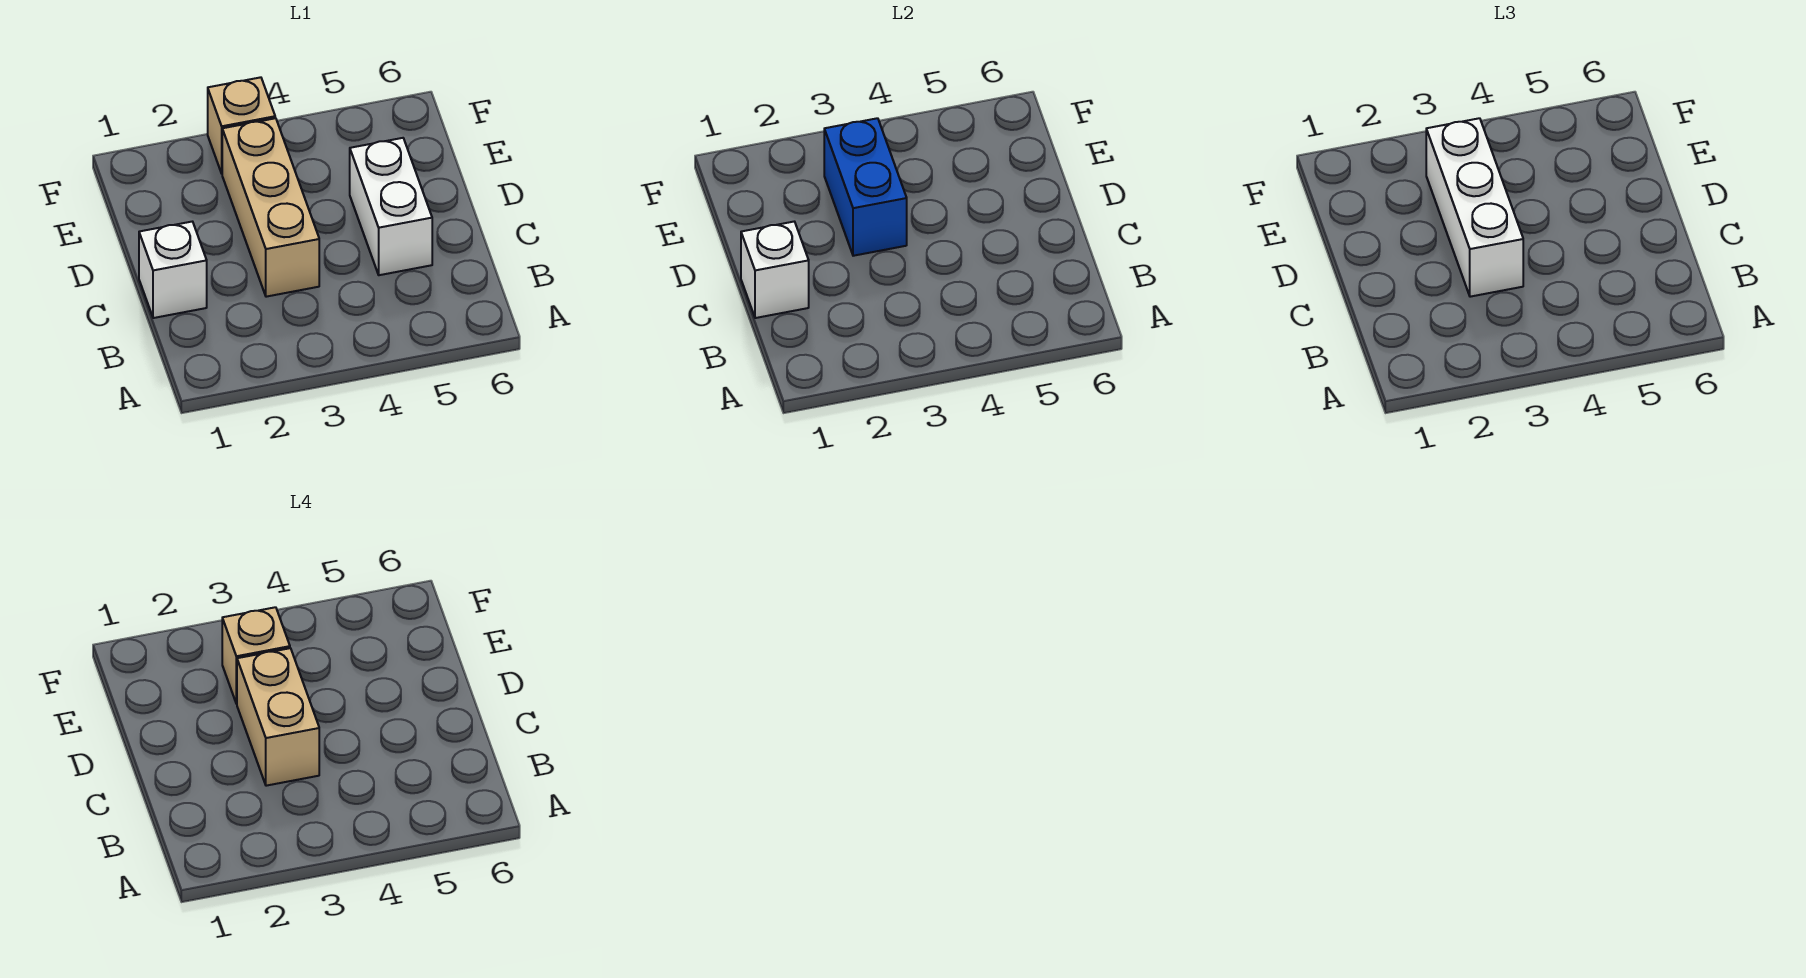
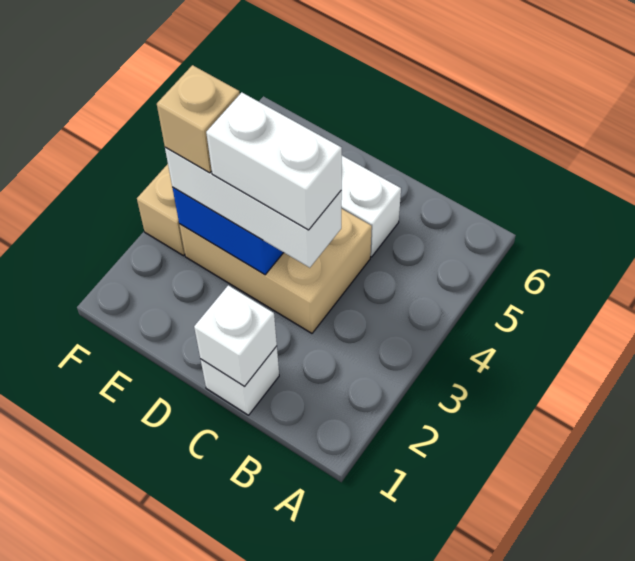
tan 1x3 brick [222,118,319,297] -> tan 2x3 brick [179,209,372,333]
tan 1x2 brick [237,648,319,786] -> white 1x2 brick [206,92,342,230]

